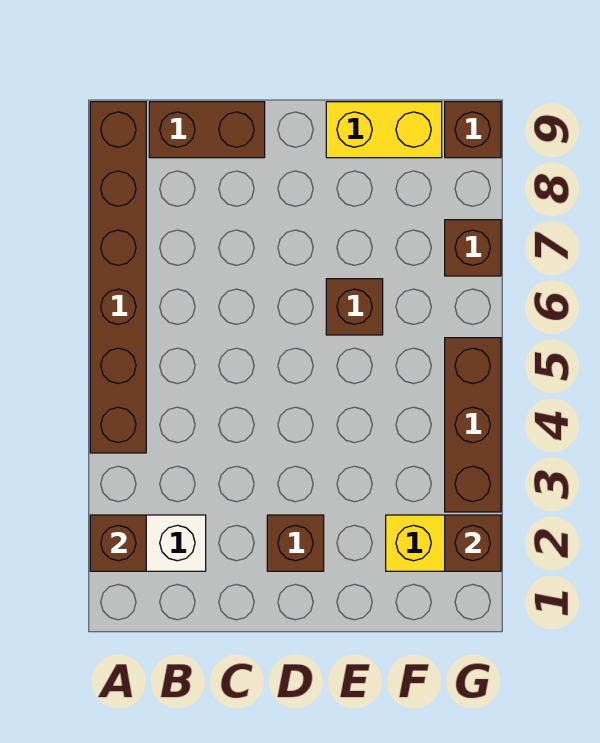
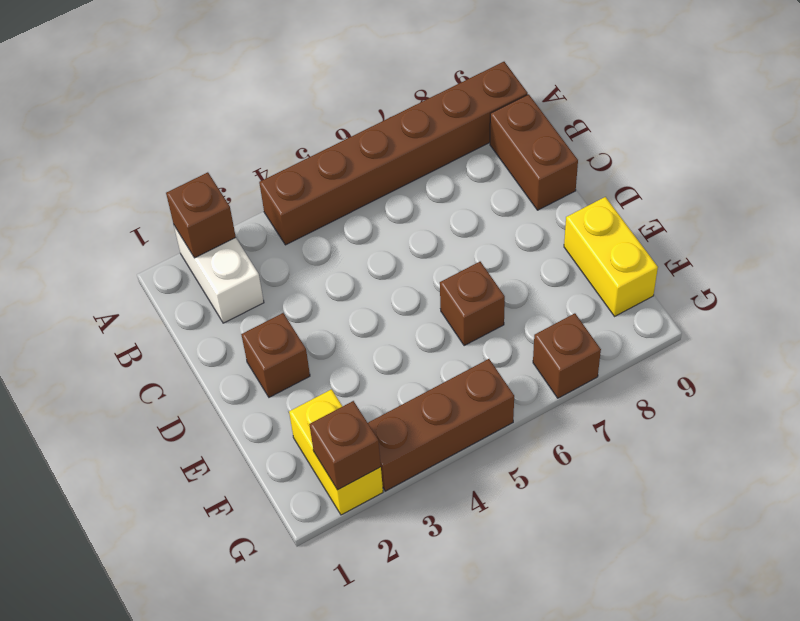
brown 1x1 brick [445,102,501,158] -> none

